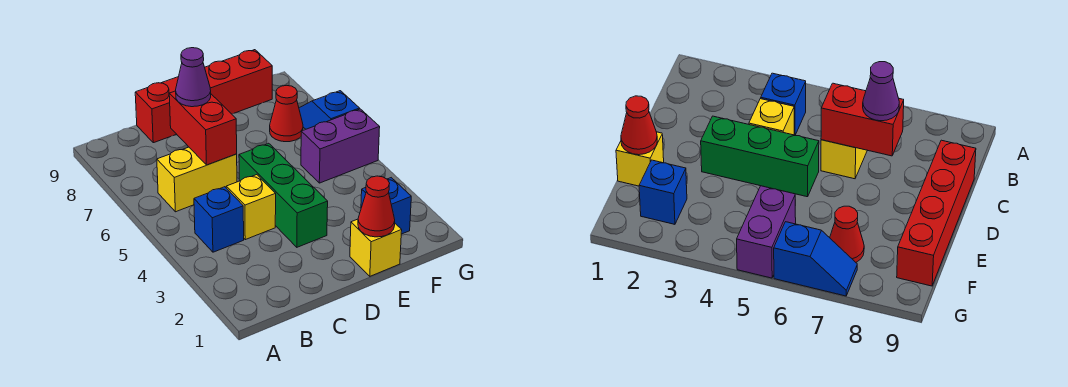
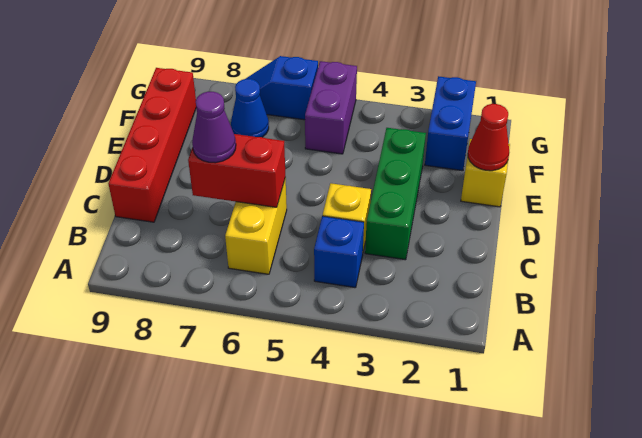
green 1x3 brick [239,143,328,247] -> green 1x3 brick turned to [365,128,426,260]
blue 1x1 brick [361,178,411,234] -> blue 1x2 brick [425,76,476,171]
red 1x1 cone [270,85,303,142] -> blue 1x1 cone [231,79,269,137]

